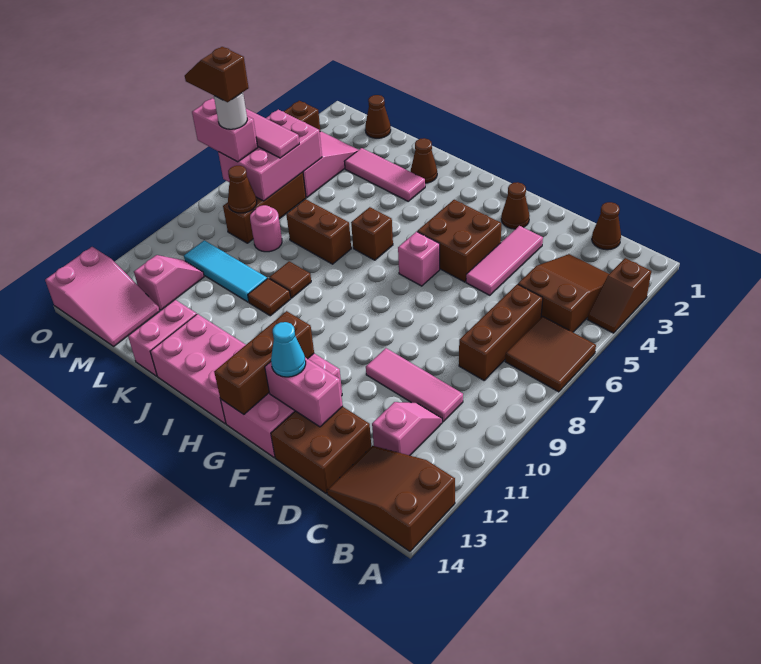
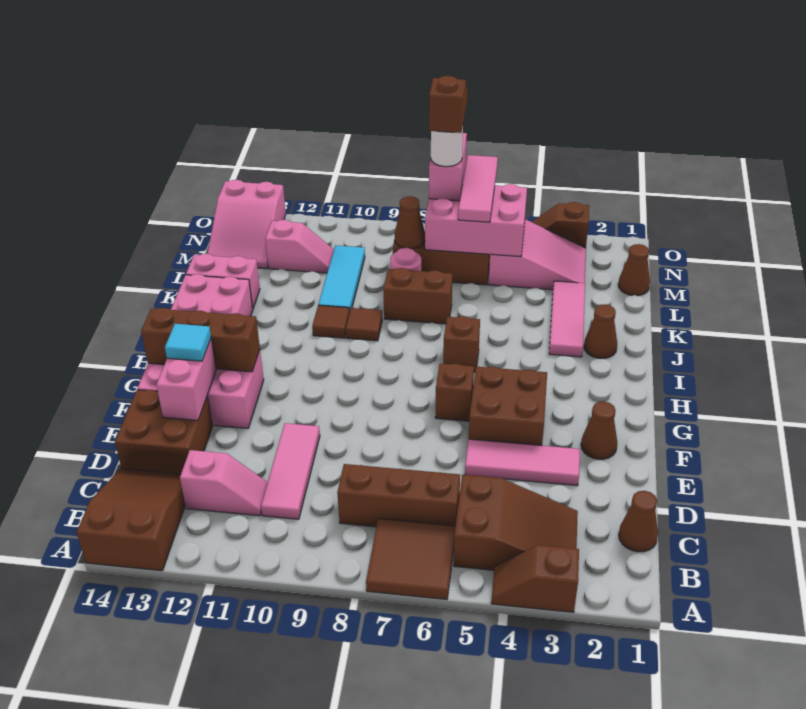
cyan 1x1 cone [271,322,306,377] -> cyan 1x1 tile [165,324,211,361]
pink 1x1 brick [398,232,440,286] -> brown 1x1 brick [435,364,474,421]
brown 1x2 brick [286,199,351,264] -> brown 1x2 brick turned to [383,268,452,324]

